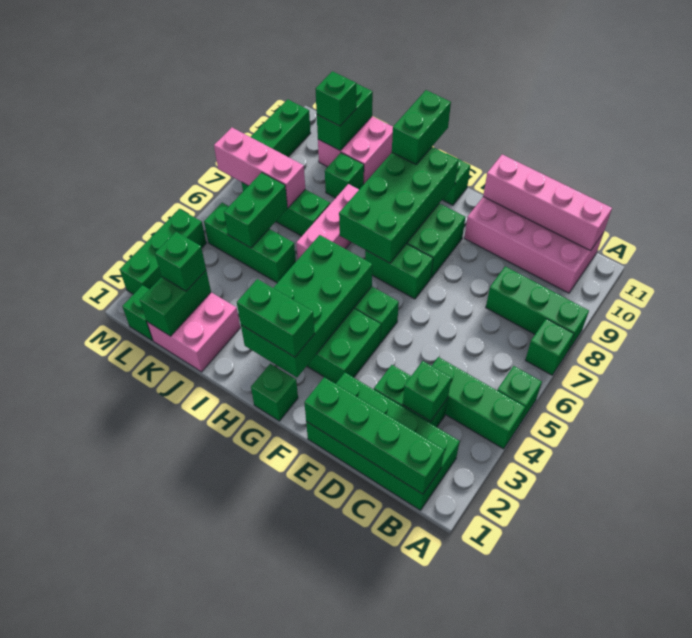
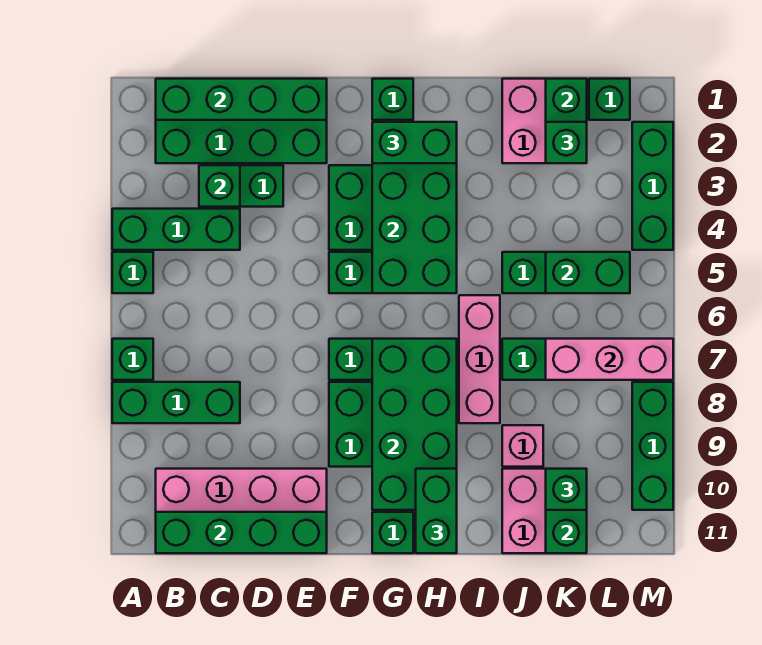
pink 1x4 brick [483,155,612,251] -> green 1x4 brick [156,512,327,553]
green 1x1 brick [325,153,364,198] -> pink 1x1 brick [502,425,543,467]
green 1x2 brick [224,172,288,248] -> green 1x2 brick turned to [546,252,630,293]

